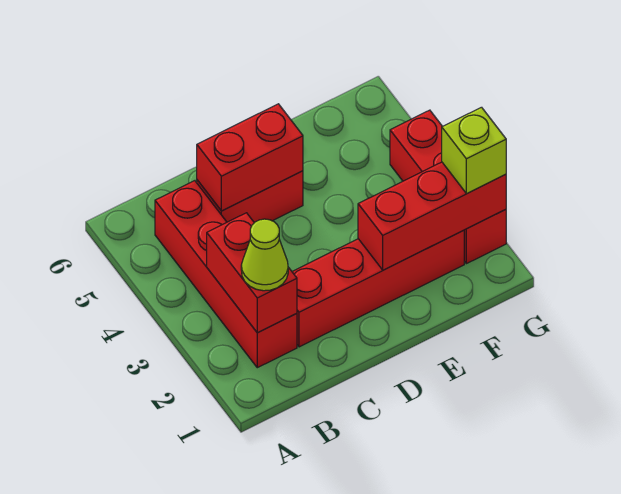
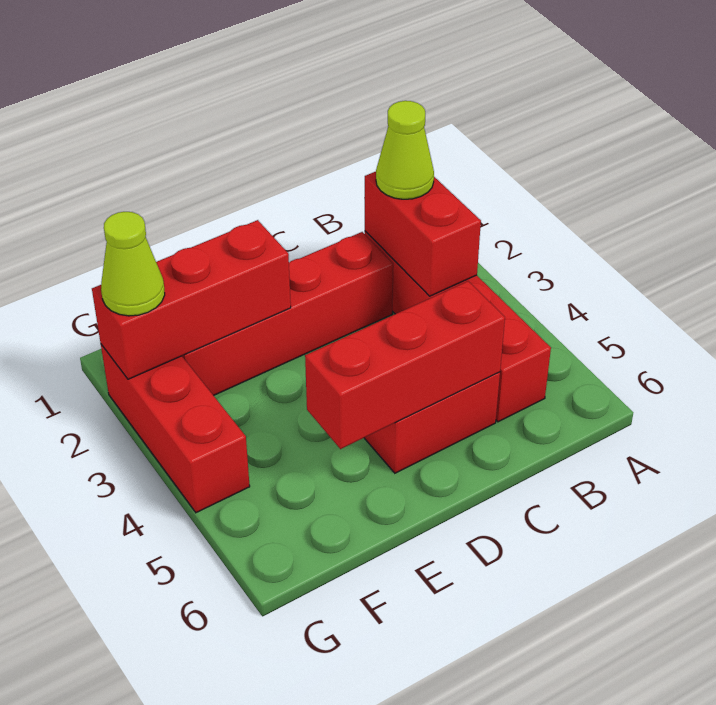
red 1x2 brick [197,104,303,211] -> red 1x3 brick [305,281,505,449]
lime 1x1 brick [442,107,506,194] -> lime 1x1 cone [101,212,165,316]

